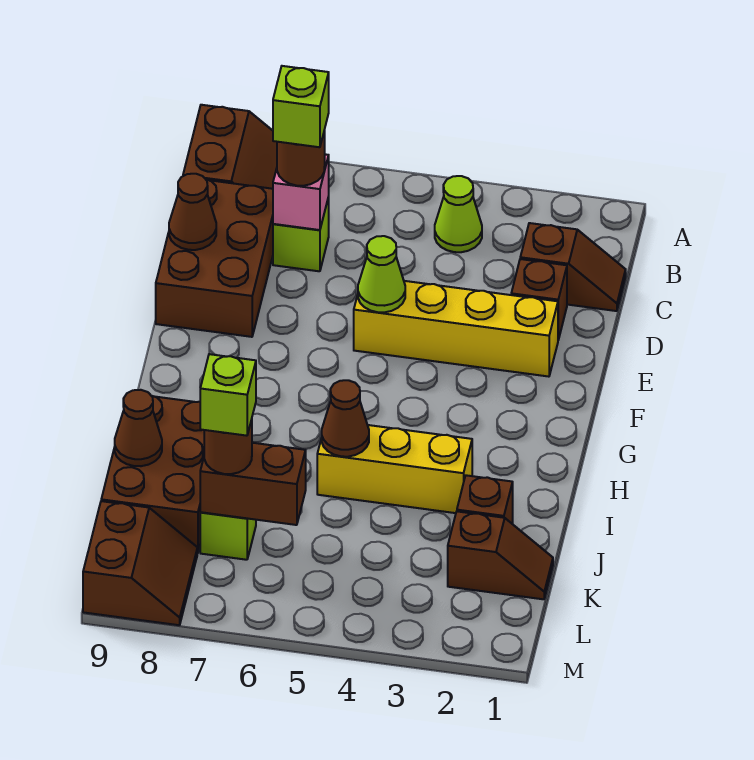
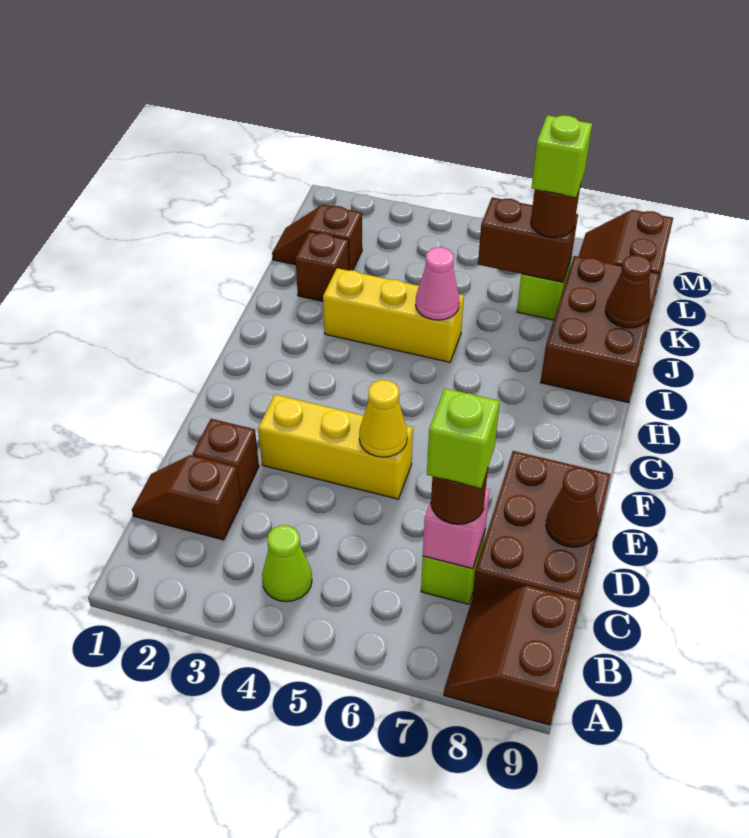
yellow 1x4 brick [354,281,558,377] -> yellow 1x3 brick [258,395,413,499]
lime 1x1 cone [358,236,405,312] -> yellow 1x1 cone [359,380,407,457]
brown 1x1 cone [322,380,369,457] -> pink 1x1 cone [416,247,459,320]

